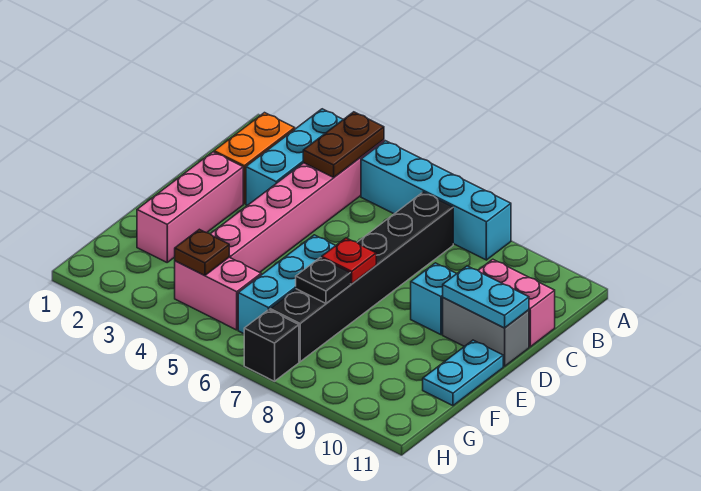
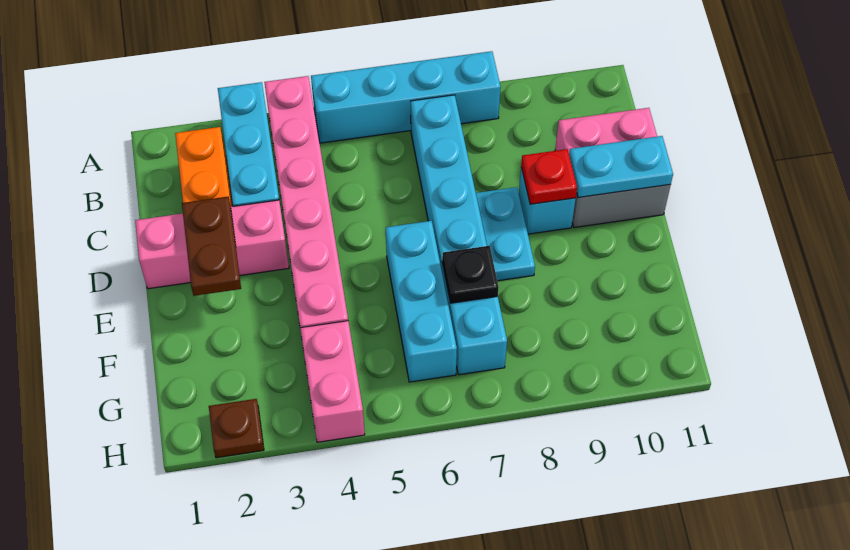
brown 1x2 plate [303,112,384,177] -> brown 1x2 plate moved to [182,197,241,296]
black 1x6 brick [270,192,453,362] -> cyan 1x6 brick [411,95,507,375]
pink 1x3 brick [137,152,243,262] -> pink 1x3 brick turned to [135,200,289,289]
red 1x1 plate [322,238,376,284] -> red 1x1 plate moved to [521,149,577,204]
cyan 1x2 plate [423,340,503,406] -> cyan 1x2 plate moved to [476,187,535,281]
pink 1x2 brick [175,257,261,330] -> pink 1x2 brick turned to [300,321,365,442]
brown 1x1 plate [175,229,229,276] -> brown 1x1 plate moved to [209,399,264,458]
black 1x1 brick [244,310,299,381] -> none

